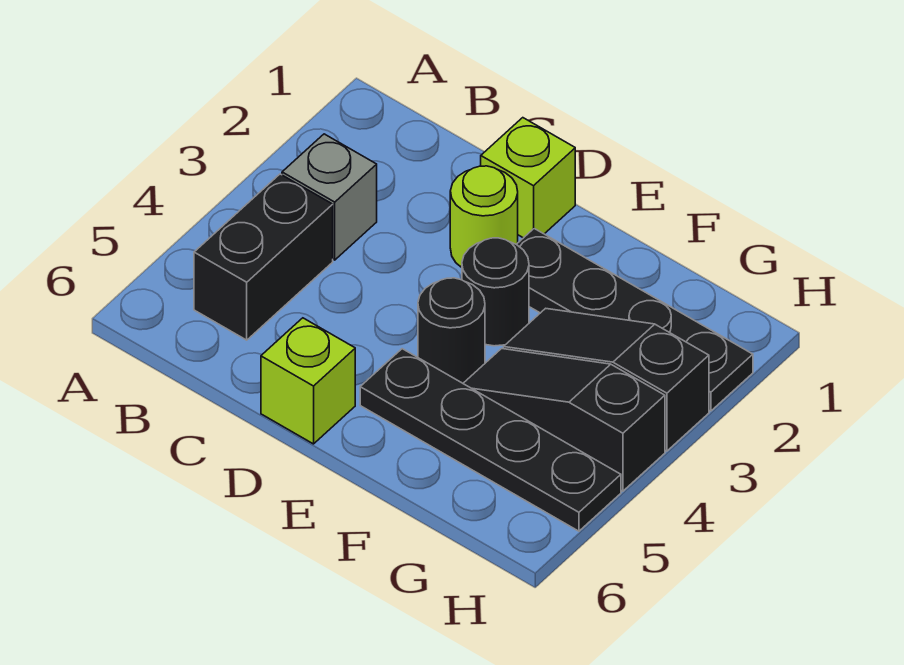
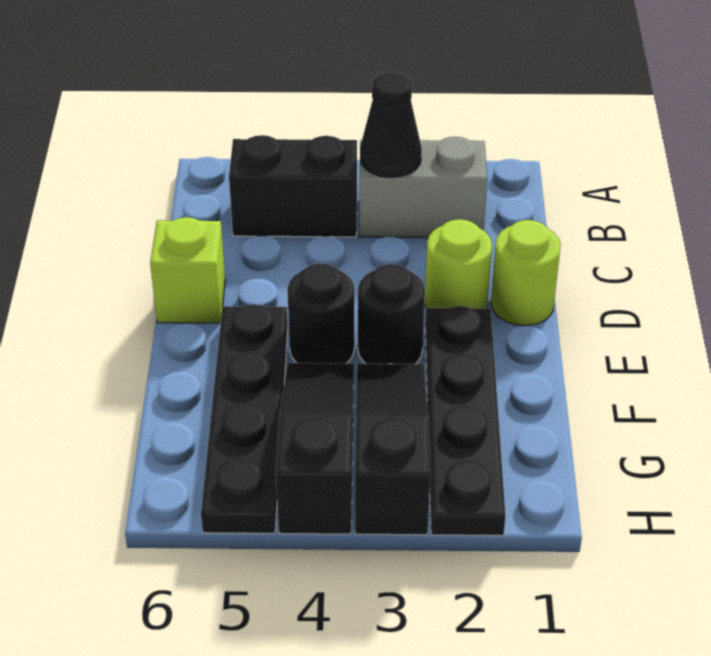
grey 1x1 brick [282,134,377,260] -> grey 1x2 brick [359,137,487,238]
none -> black 1x1 cone [360,72,422,177]
lime 1x1 brick [481,118,575,238] -> lime 1x1 round brick [491,220,561,326]

